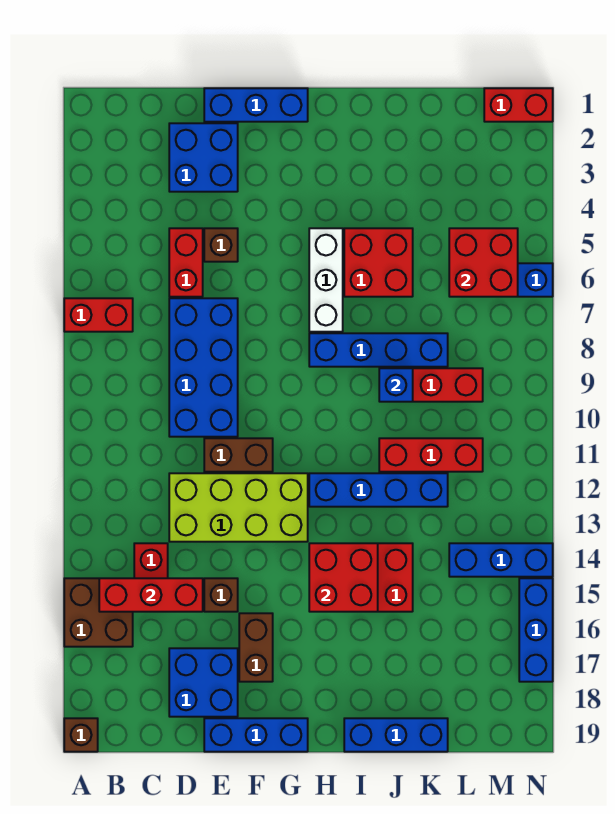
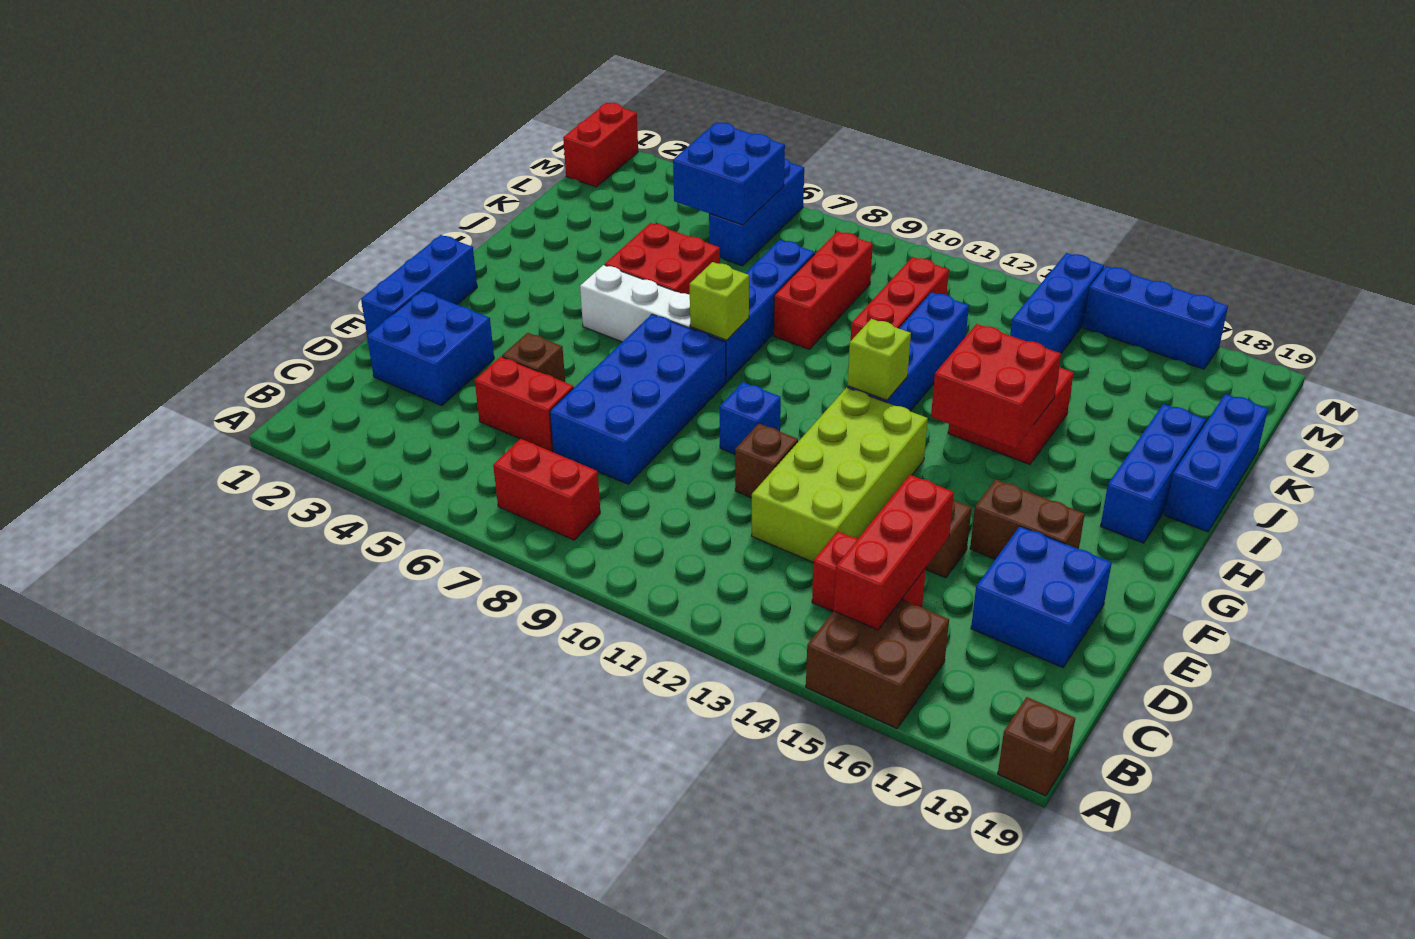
red 1x2 brick [64,298,133,332] -> red 1x2 brick turned to [493,439,600,540]
blue 2x4 brick [169,298,238,437] -> blue 2x4 brick turned to [550,314,726,484]
brown 1x2 brick [204,438,273,472] -> brown 1x1 brick [735,424,798,498]
blue 1x3 brick [204,718,308,752] -> blue 1x3 brick moved to [1101,404,1206,543]
none -> lime 1x1 brick [690,262,749,340]
none -> lime 1x1 brick [848,319,911,401]
blue 1x1 brick [379,368,413,402] -> blue 1x1 brick moved to [720,382,781,454]
red 2x2 brick [449,228,518,297] -> blue 2x2 brick [673,122,785,225]

